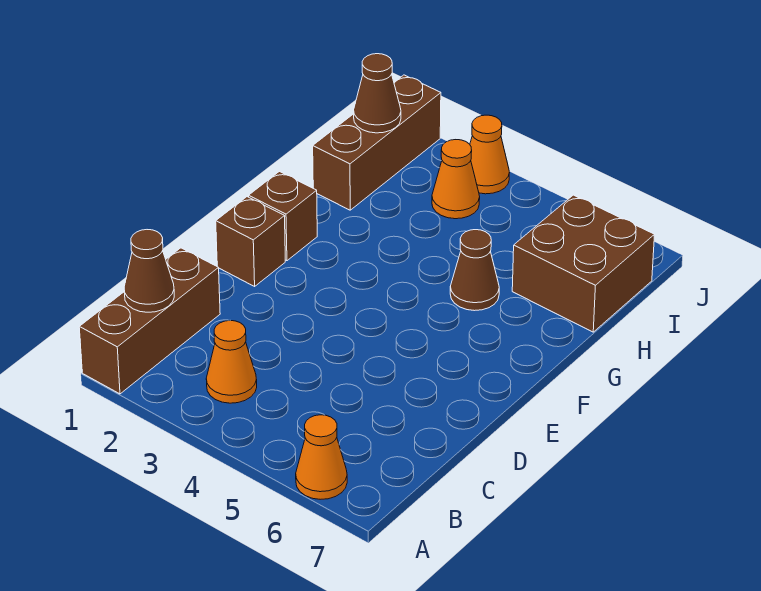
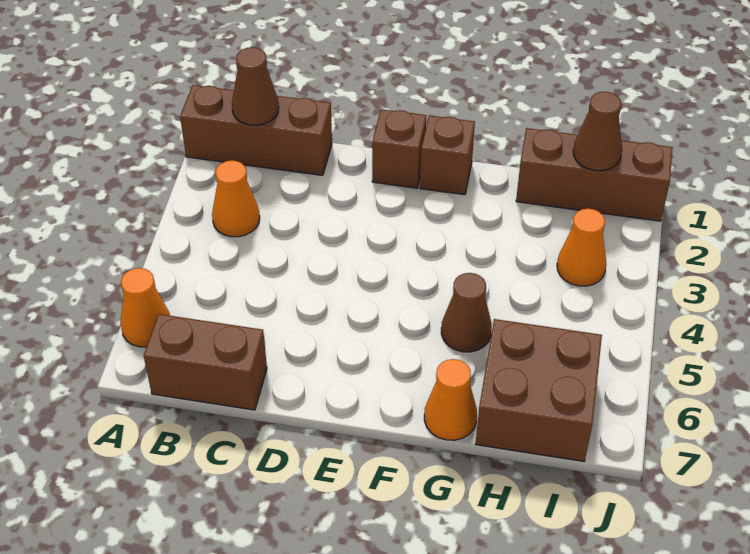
none -> brown 1x2 brick [144,314,267,410]
orange 1x1 cone [470,115,510,194] -> orange 1x1 cone moved to [424,359,477,440]

